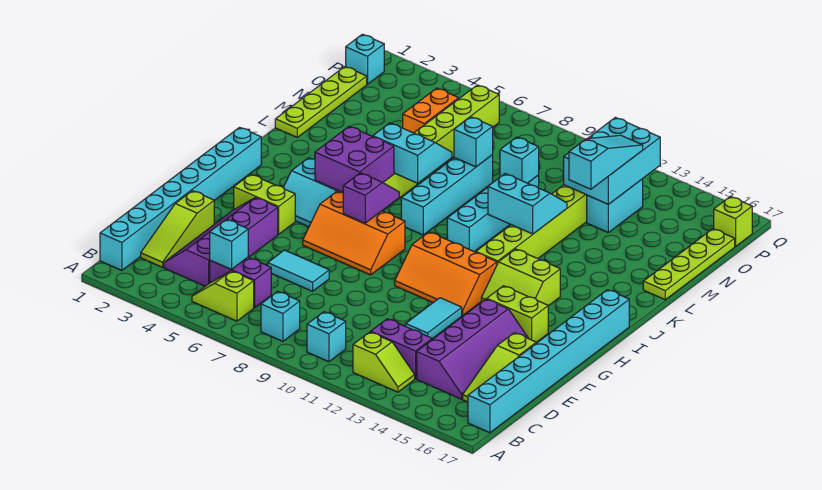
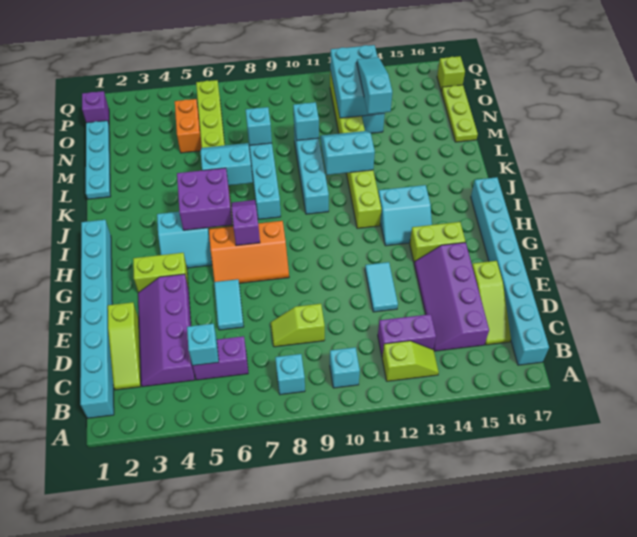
lime 1x2 slope [192,271,254,321] -> lime 1x2 slope moved to [271,304,325,347]
purple 2x4 slope [417,299,529,399] -> purple 2x4 slope turned to [414,242,489,351]
cyan 1x2 tile [268,250,329,291] -> cyan 1x2 tile turned to [214,279,244,330]
orange 2x3 slope [395,232,497,315] -> none
lime 2x2 slope [481,249,560,306] -> cyan 2x2 slope [378,185,432,246]
lime 1x4 plate [275,67,367,137] -> cyan 1x4 plate [86,121,111,199]
lime 1x4 plate [643,229,735,300] -> lime 1x3 plate [442,85,478,142]
cyan 1x1 brick [346,34,384,84] -> purple 1x1 brick [82,91,109,123]

